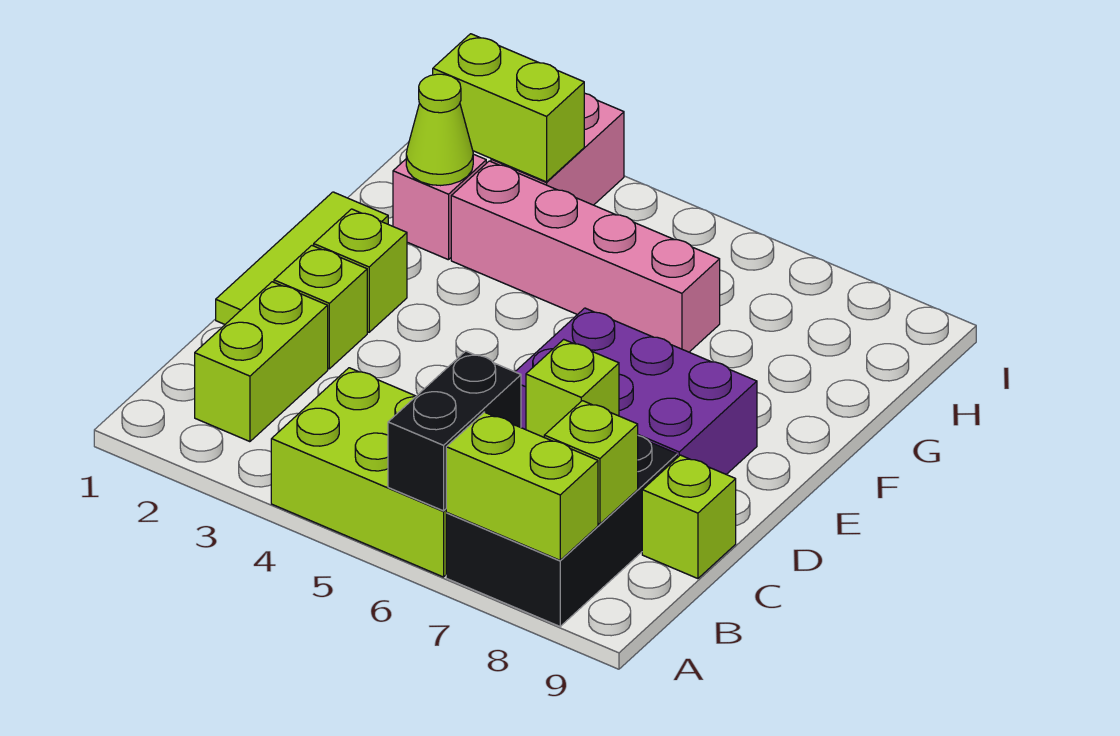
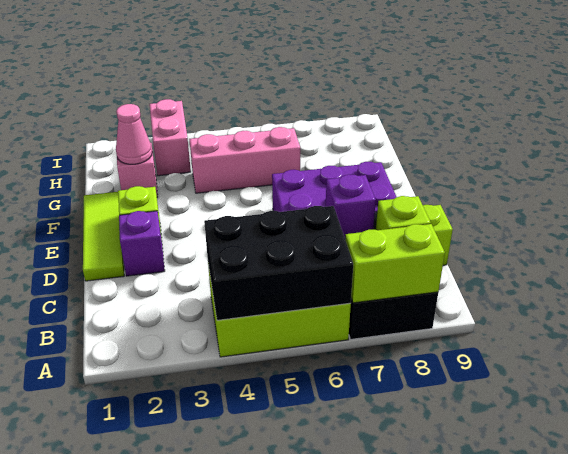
black 1x2 brick [388,351,521,511] -> black 2x3 brick [204,206,353,320]
lime 1x2 brick [195,282,328,442] -> none
lime 1x1 brick [526,339,619,437] -> purple 1x1 brick [326,174,376,238]
lime 1x1 brick [274,246,367,369] -> purple 1x1 brick [119,211,165,276]
lime 1x1 cone [406,74,473,186] -> pink 1x1 cone [116,104,152,164]
pink 1x4 brick [451,161,720,352] -> pink 1x3 brick [189,127,300,193]
lime 1x2 brick [433,34,584,182] -> none

